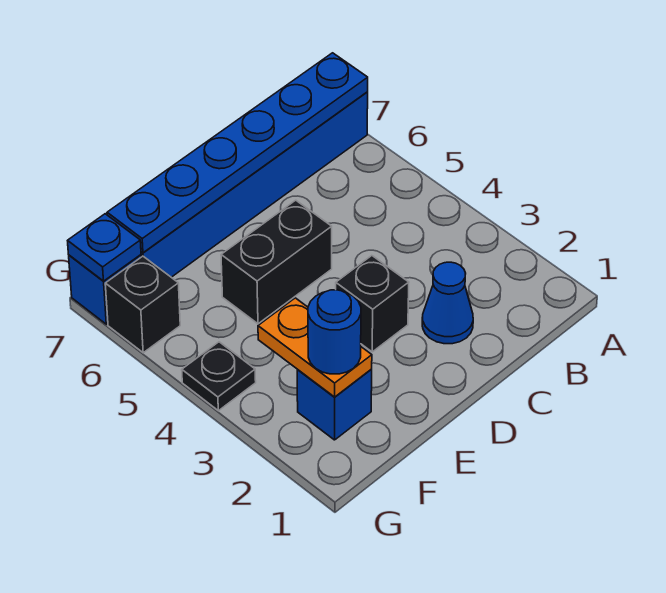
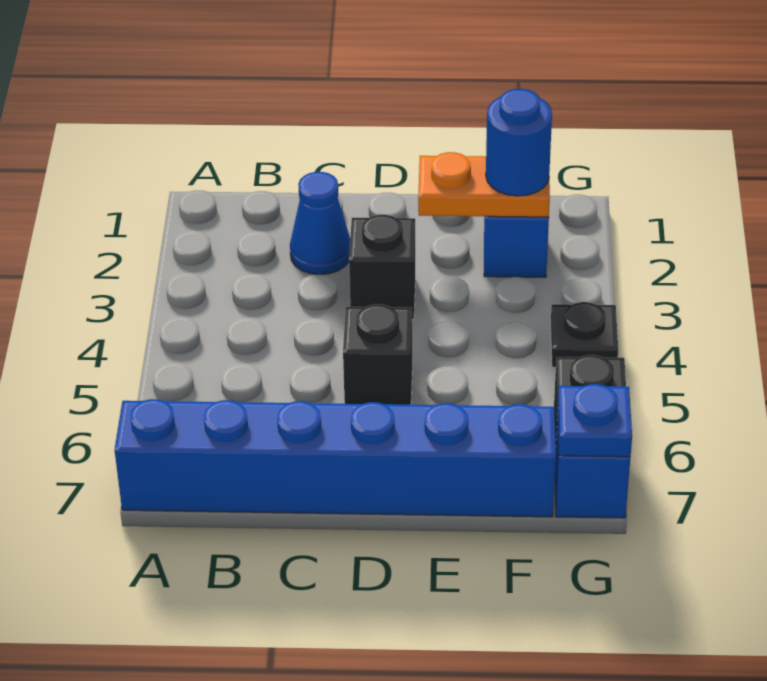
blue 1x6 plate [107,53,368,253] -> none
black 1x2 brick [221,200,332,324] -> black 1x1 brick [343,304,412,405]
orange 1x2 plate [258,298,372,397] -> orange 1x2 plate turned to [418,152,550,217]

